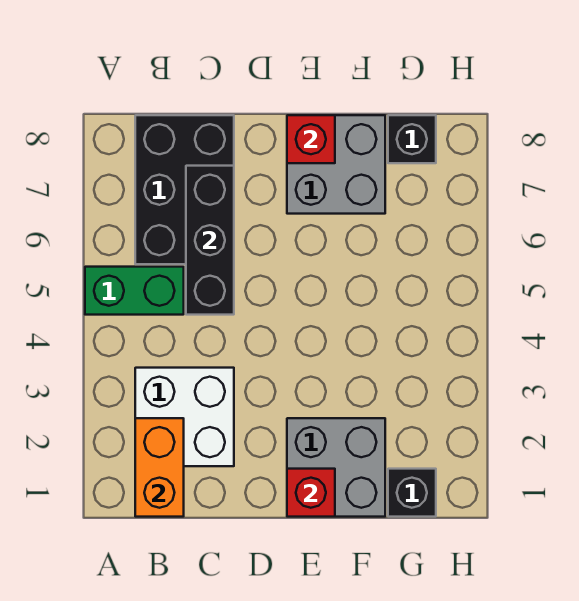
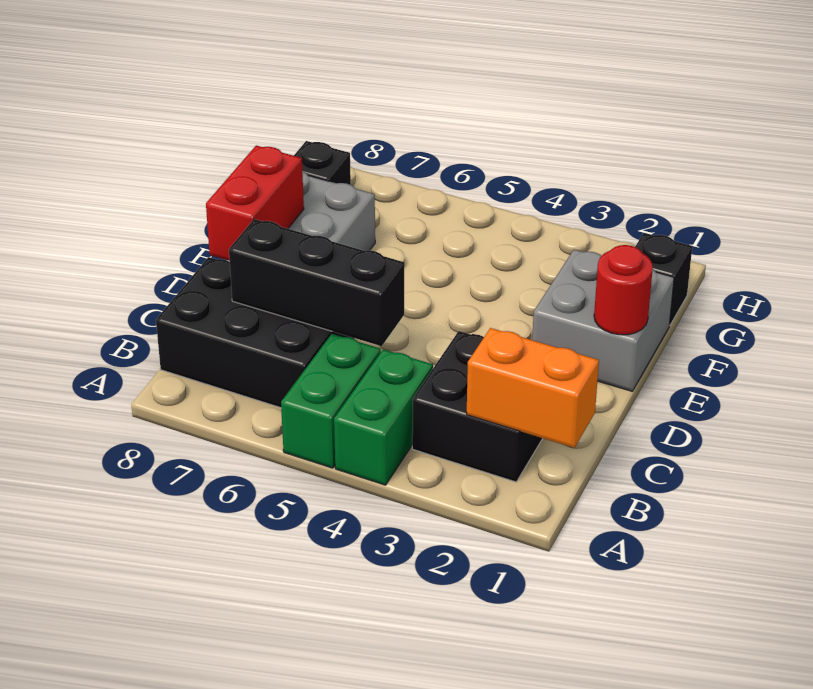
none -> green 1x2 brick [334,349,433,485]
white 2x2 brick [135,368,234,466] -> black 2x2 brick [412,331,543,482]
red 1x1 brick [287,469,335,517] -> red 1x1 round brick [594,245,653,335]
red 1x1 brick [287,115,335,163] -> red 1x2 brick [206,145,304,261]

